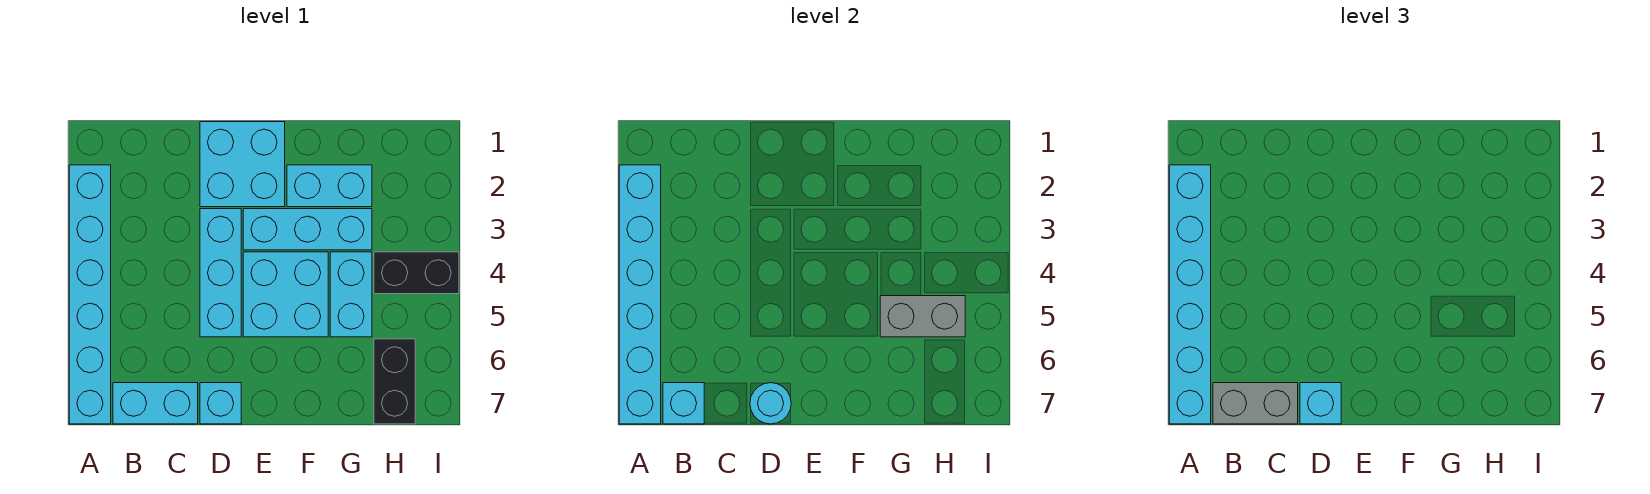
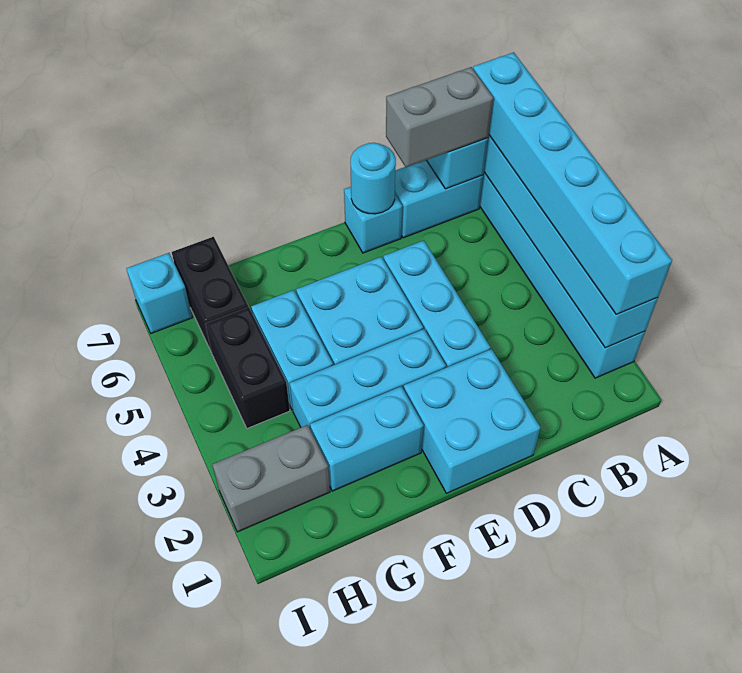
cyan 1x1 brick [1300,383,1341,424] -> cyan 1x1 brick moved to [126,253,193,333]
grey 1x2 brick [880,296,965,337] -> grey 1x2 brick moved to [212,425,330,532]
black 1x2 brick [374,252,459,294] -> black 1x2 brick turned to [205,307,290,428]

